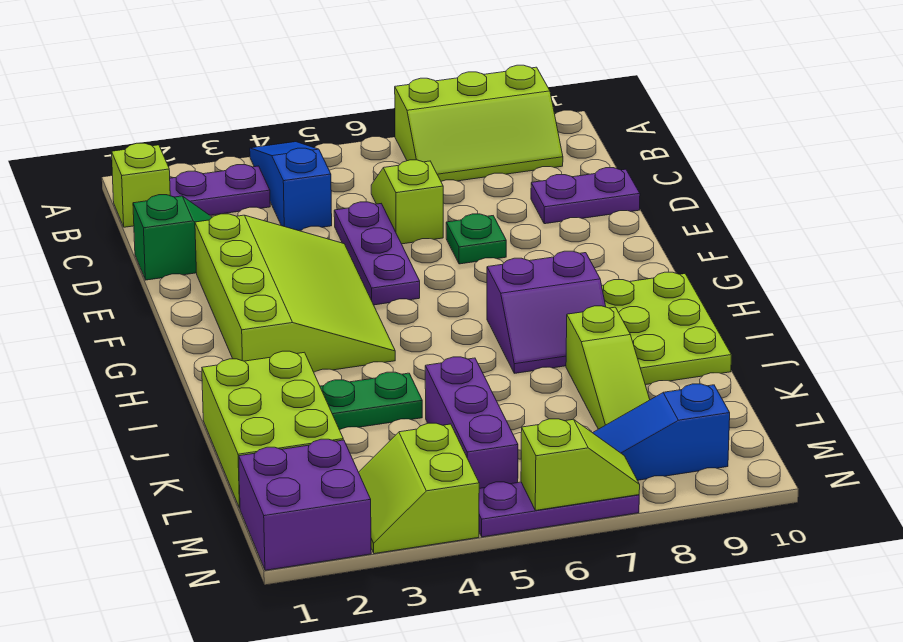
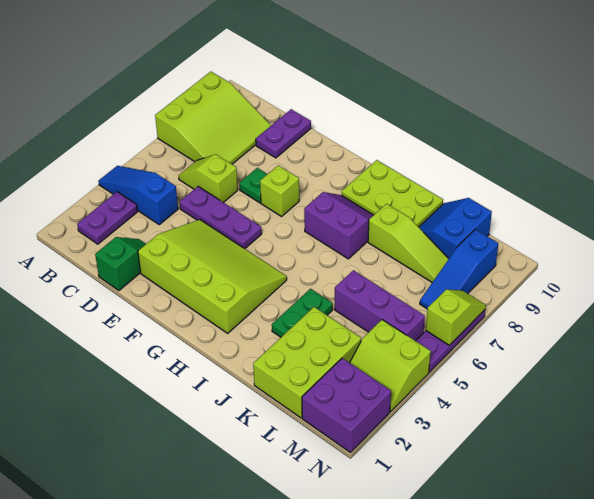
lime 2x3 slope [395,65,563,181] -> lime 3x3 slope [155,72,271,164]
lime 1x1 brick [112,143,170,227] -> lime 1x1 brick moved to [260,165,299,217]
purple 2x2 slope [487,251,606,373] -> purple 2x2 slope turned to [304,192,373,259]
lime 2x3 brick [202,351,343,508] -> lime 2x3 brick turned to [253,307,361,418]
none -> blue 2x2 slope [419,198,492,258]

